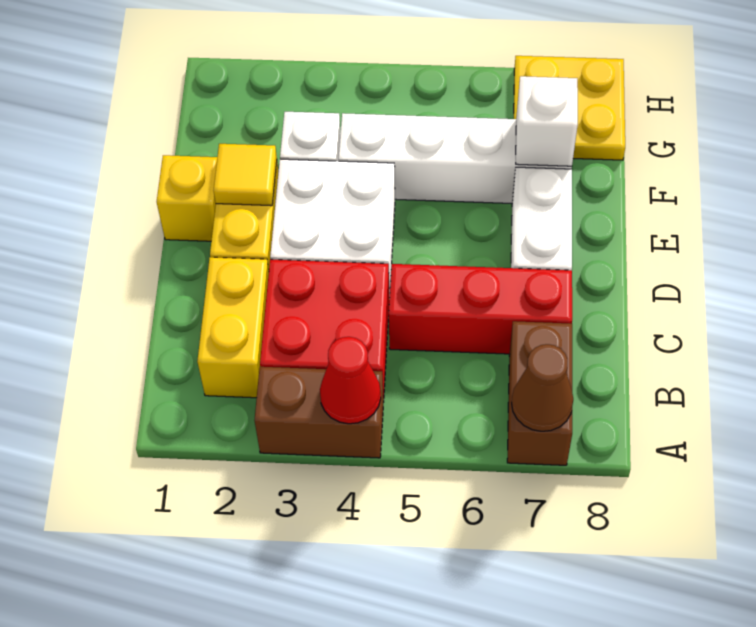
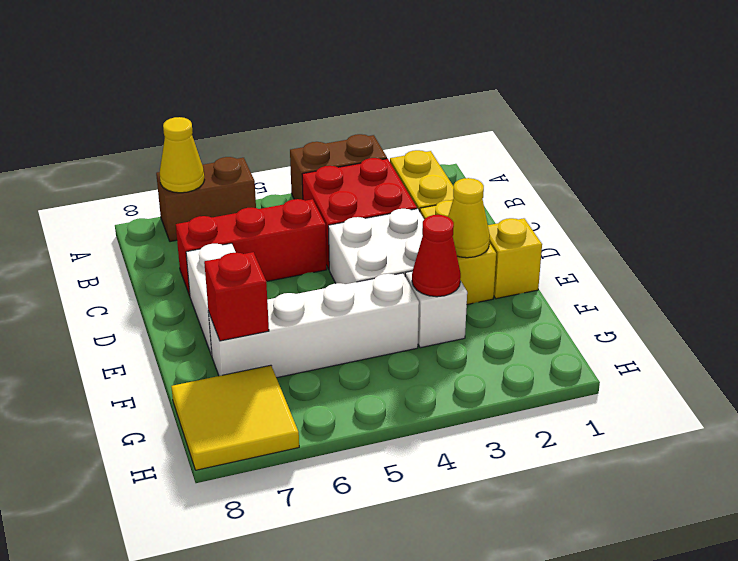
red 1x1 cone [320,337,381,424] -> red 1x1 cone moved to [412,215,461,297]
brown 1x2 brick [507,321,572,465] -> brown 1x2 brick turned to [156,157,256,242]
brown 1x1 cone [511,344,573,431] -> yellow 1x1 cone [160,117,204,193]
yellow 1x1 tile [214,144,277,206] -> yellow 1x1 cone [448,178,490,258]
white 1x1 brick [516,76,578,166] -> red 1x1 brick [204,252,269,341]
yellow 2x2 plate [514,56,625,160] -> yellow 2x2 tile [171,365,299,470]

